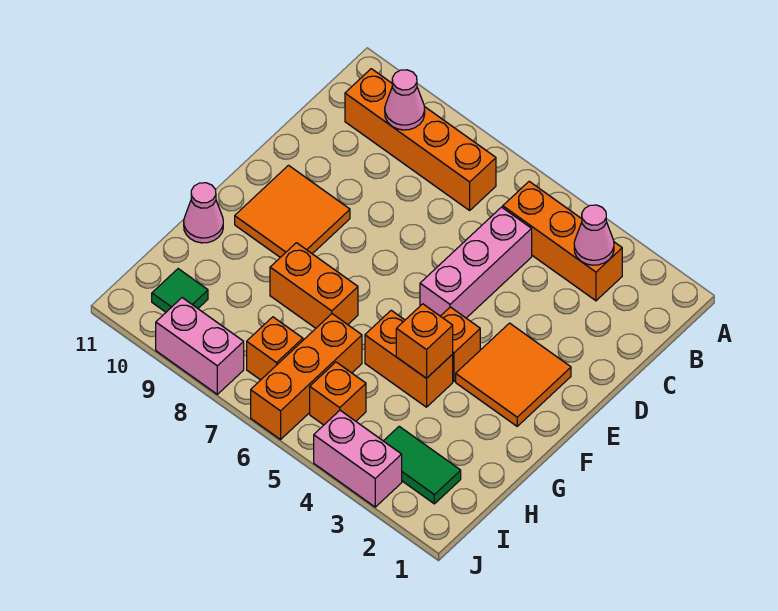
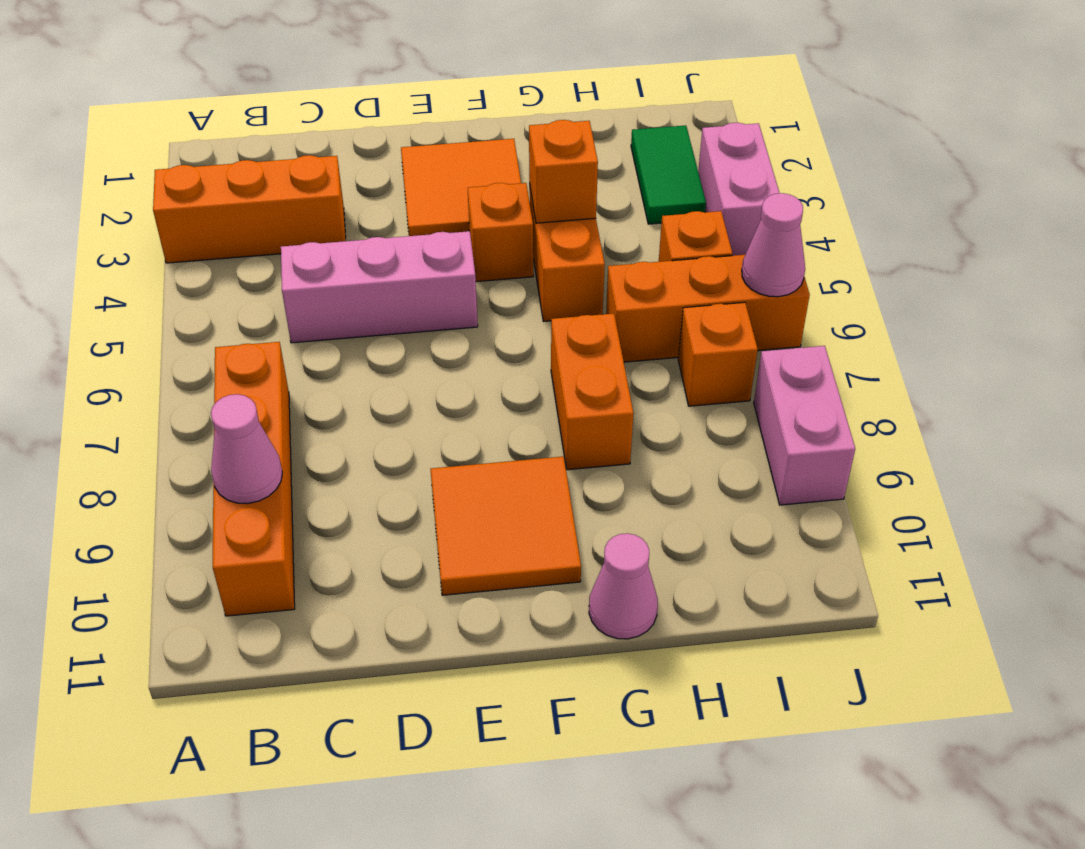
orange 1x3 brick [503,181,622,301] -> orange 1x3 brick turned to [153,155,346,263]
pink 1x1 cone [574,205,614,265] -> pink 1x1 cone moved to [742,193,805,297]
green 1x1 tile [152,269,208,312] -> none

